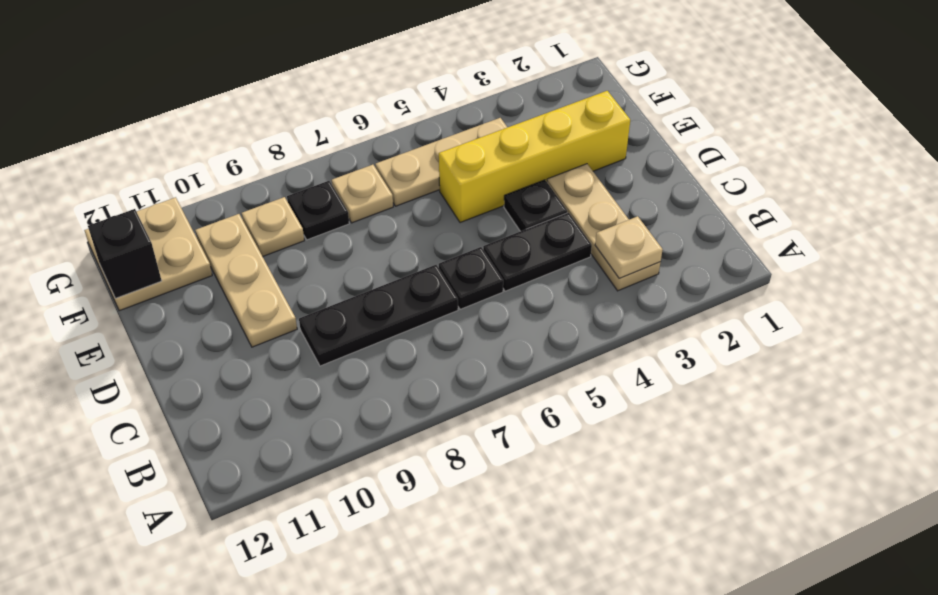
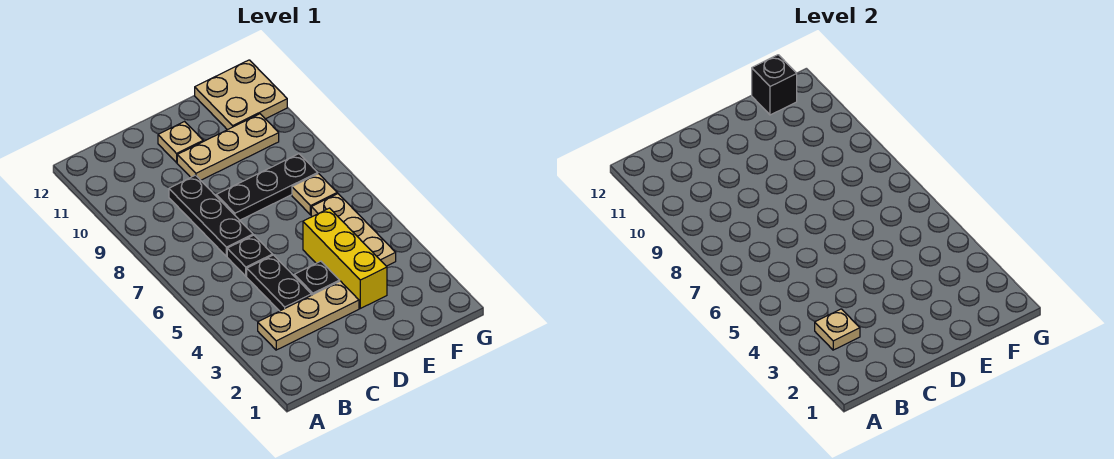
yellow 1x4 brick [439,91,630,223] -> yellow 1x3 brick [303,208,387,308]
black 1x1 plate [287,181,349,240] -> black 1x3 plate [216,154,318,220]
tan 1x1 plate [242,197,304,257] -> tan 1x1 plate moved to [158,122,203,163]

